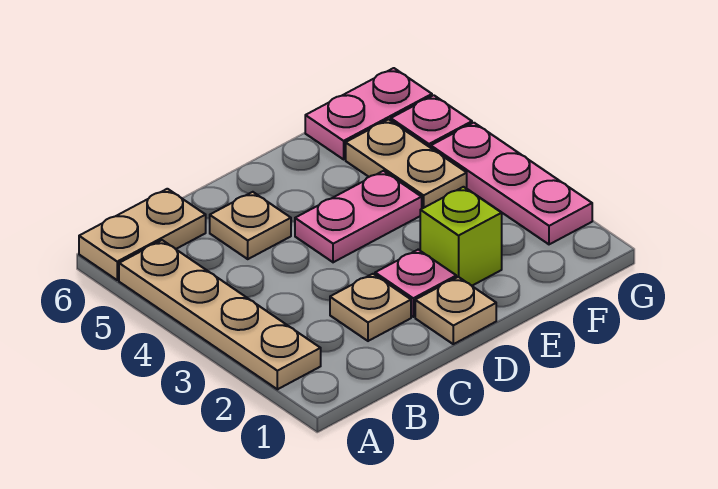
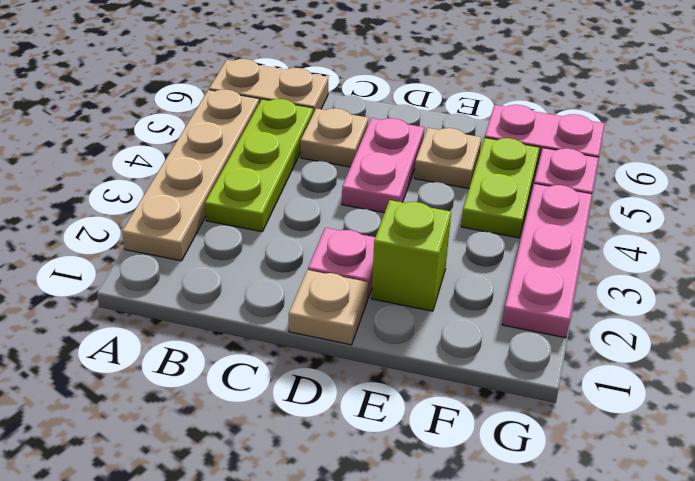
none -> lime 1x3 plate [205,99,313,232]
tan 1x1 plate [330,274,411,341] -> tan 1x1 plate moved to [414,128,482,188]
pink 1x2 plate [295,171,422,262] -> pink 1x2 plate turned to [342,118,425,213]
tan 1x2 plate [346,119,467,209] -> lime 1x2 plate [461,138,540,238]

